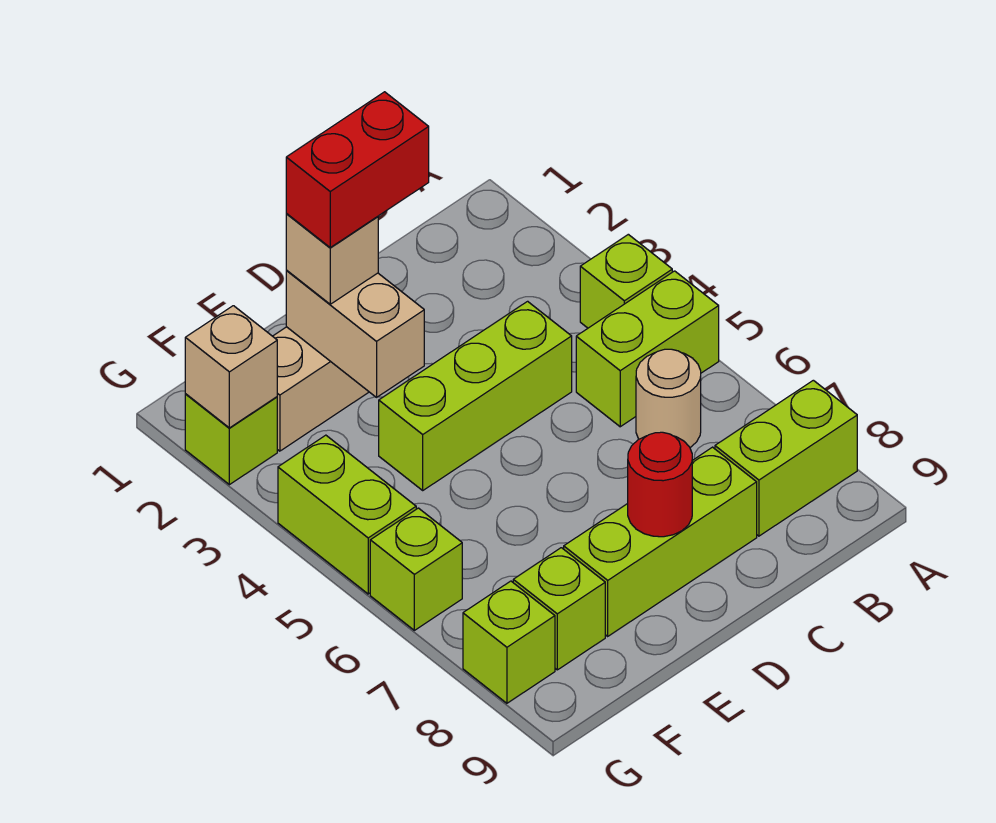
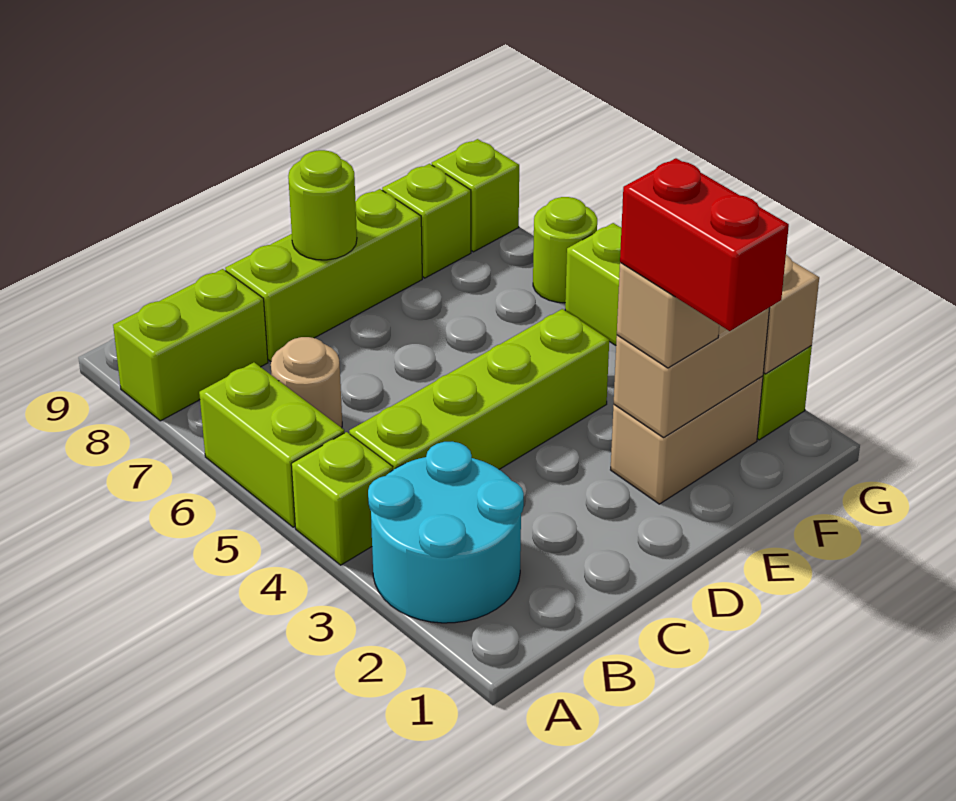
none -> cyan 2x2 round brick [368,442,524,623]
lime 1x2 brick [576,271,719,427] -> lime 1x2 brick turned to [199,362,344,527]
lime 1x3 brick [379,301,572,490] -> lime 1x4 brick [349,309,609,470]
red 1x2 brick [286,92,429,247] -> red 1x2 brick turned to [620,158,789,331]
red 1x1 round brick [628,432,692,537] -> lime 1x1 round brick [288,150,357,260]
tan 1x2 brick [286,271,424,397] -> tan 1x2 brick turned to [614,307,770,438]
lime 1x1 brick [370,508,462,630] -> lime 1x1 round brick [533,197,597,303]

